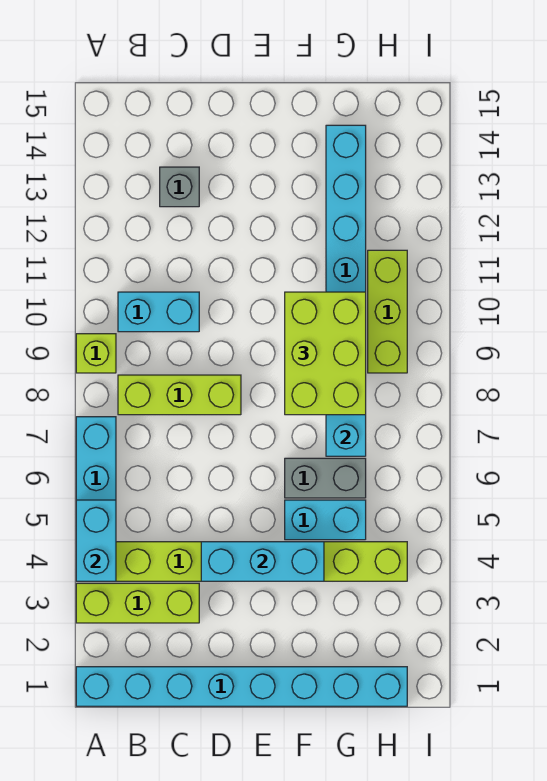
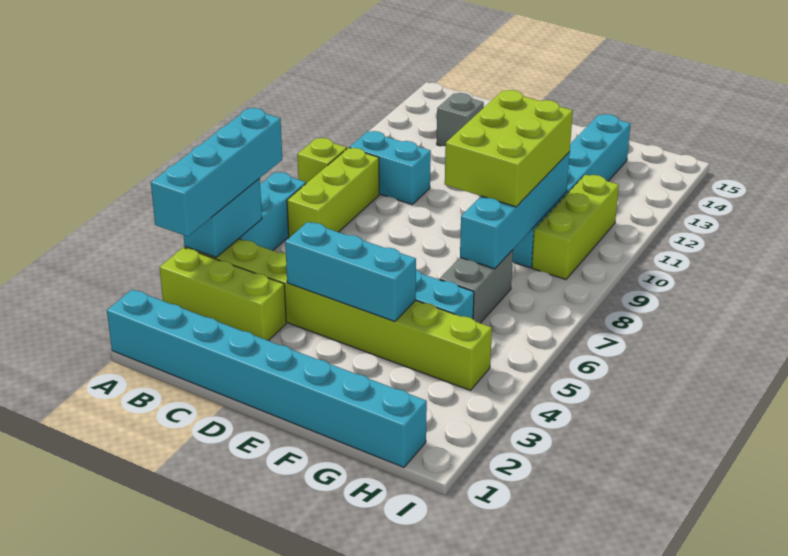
none -> cyan 1x4 brick [151,108,282,237]
lime 1x3 brick [118,375,241,415] -> lime 1x3 brick turned to [287,148,379,238]
grey 1x2 brick [285,458,366,498] -> grey 1x2 brick turned to [440,250,513,323]

